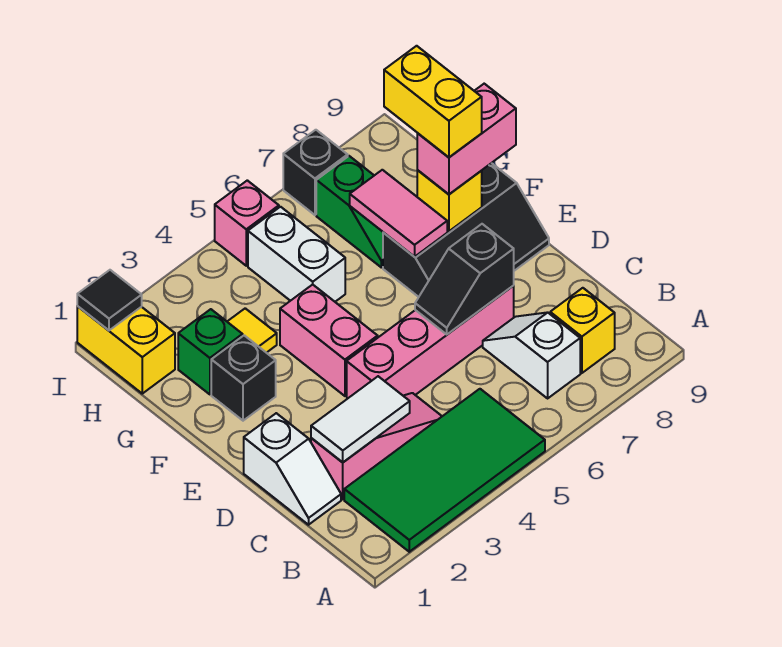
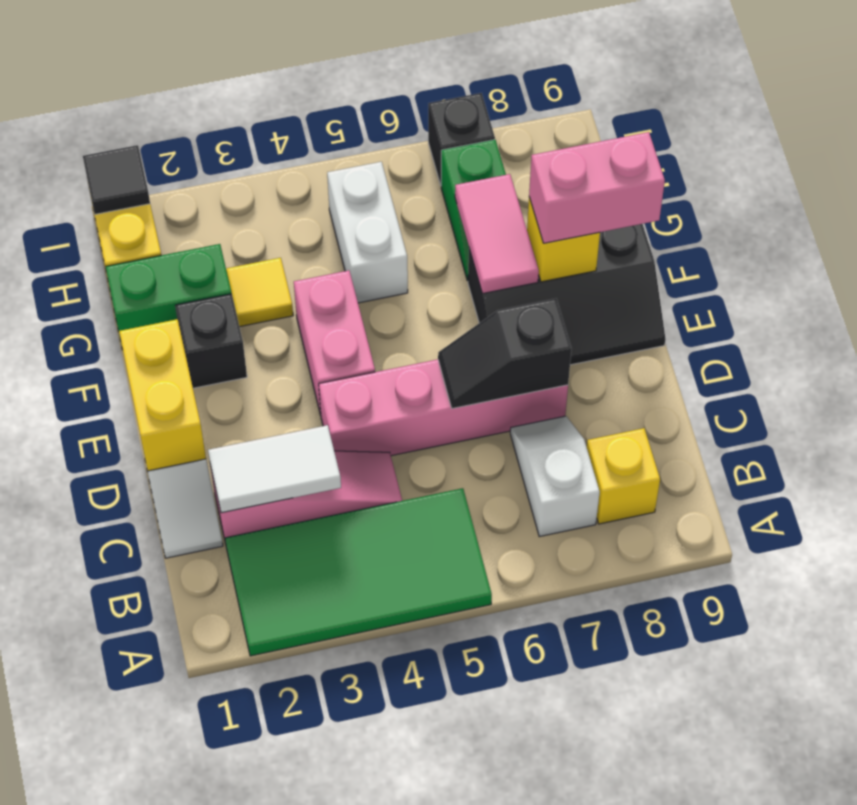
yellow 1x2 brick [384,46,482,157] -> yellow 1x2 brick moved to [119,319,206,471]
green 1x1 brick [178,309,243,394] -> green 1x2 brick [105,244,231,350]
pink 1x1 brick [215,180,279,266] -> none

